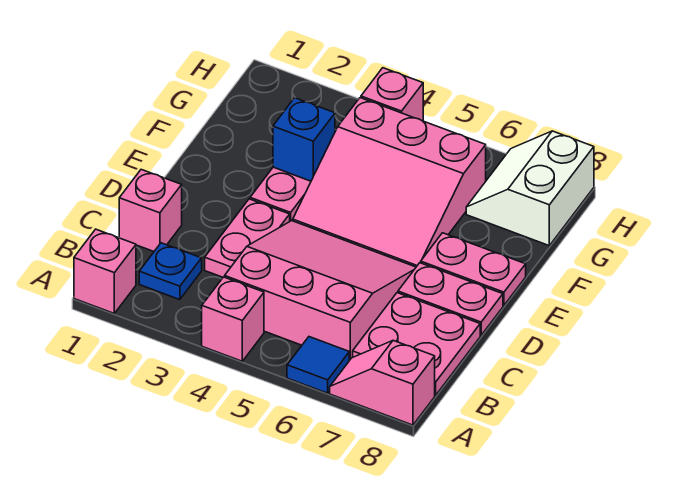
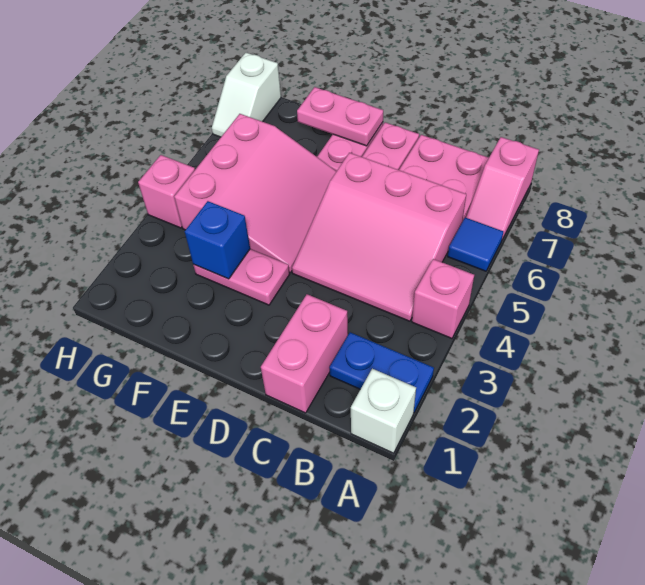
pink 1x1 brick [74,229,136,313] -> white 1x1 brick [351,369,416,453]
blue 1x1 plate [139,243,202,300] -> blue 1x2 plate [329,332,434,412]
pink 3x3 slope [225,221,416,361] -> pink 3x3 slope turned to [292,153,466,321]
pink 1x1 brick [119,170,182,251] -> pink 1x2 brick [261,294,348,413]
pink 1x2 plate [205,199,290,277] -> pink 1x2 plate moved to [297,87,383,146]
white 2x2 slope [466,131,594,245] -> white 1x2 slope [212,53,281,137]

